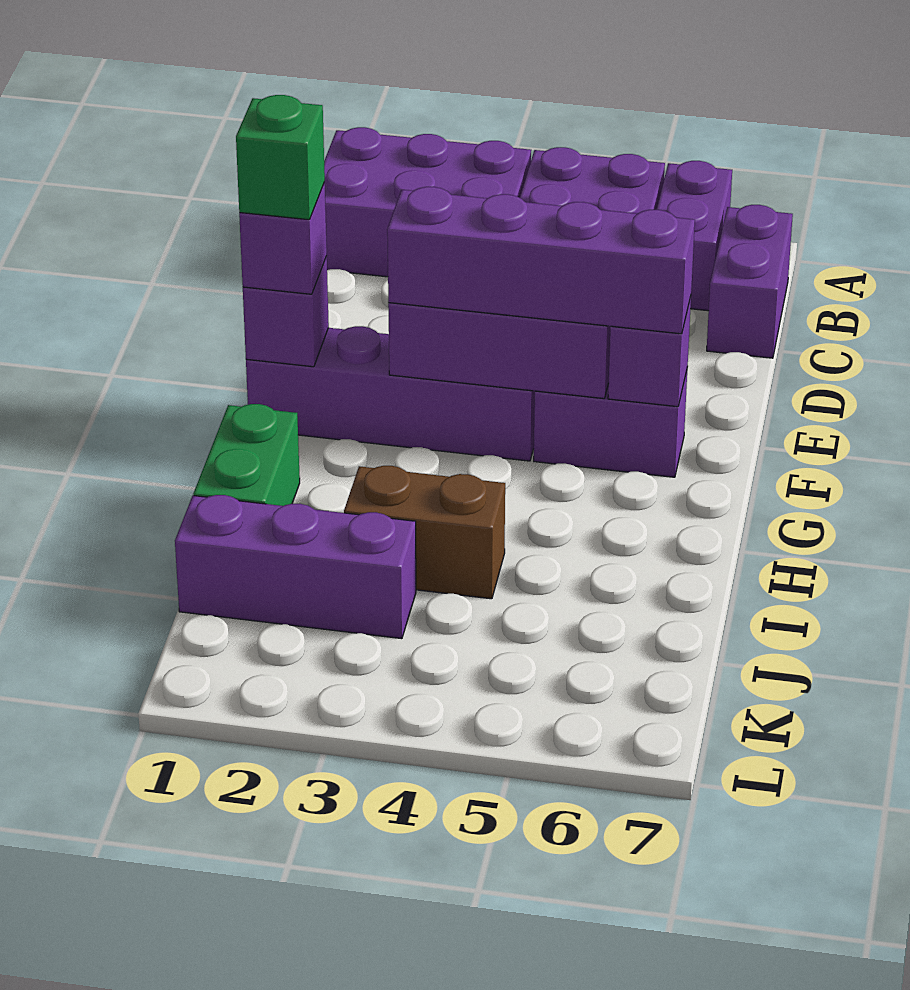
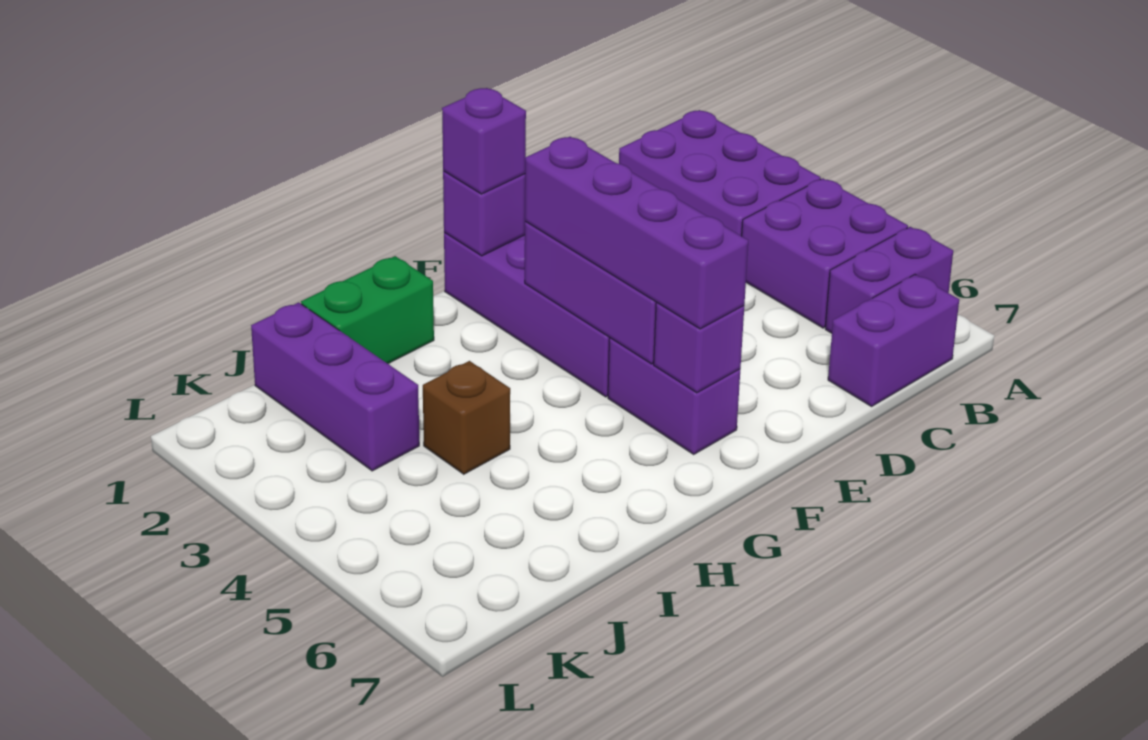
green 1x1 brick [236,95,325,220] -> none
brown 1x2 brick [344,466,505,599] -> brown 1x1 brick [423,361,510,474]

